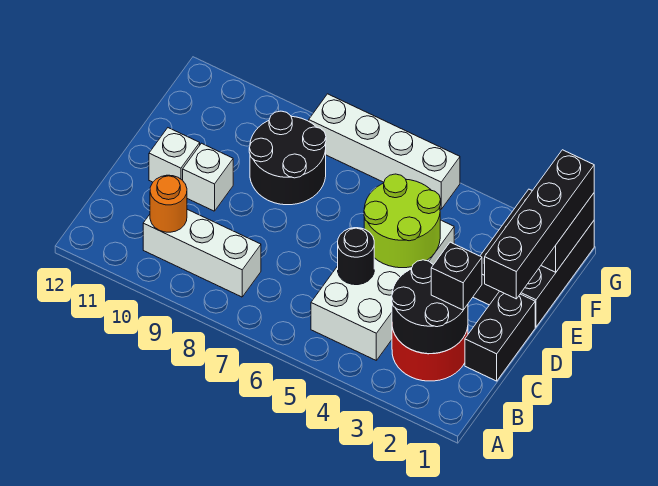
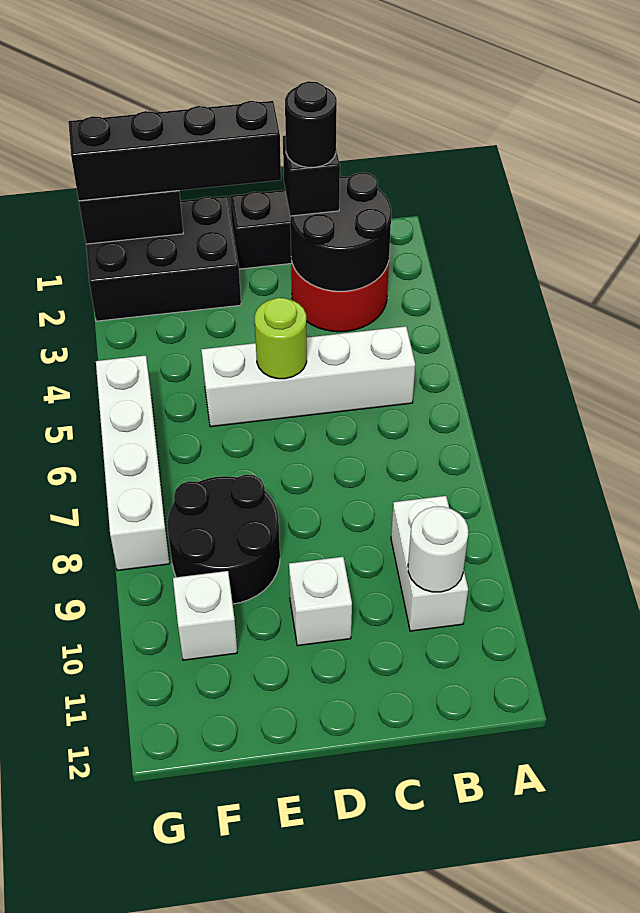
white 2x4 brick [311,220,454,360] -> white 1x4 brick [201,326,415,427]
white 1x3 brick [143,209,261,297] -> white 1x2 brick [391,496,468,631]
orange 1x1 round brick [150,175,187,232] -> white 1x1 round brick [408,507,468,592]
black 1x1 round brick [338,228,374,285] -> black 1x1 round brick moved to [285,81,337,167]
lime 2x2 round brick [364,174,441,268] -> lime 1x1 round brick [255,298,307,379]
white 1x1 brick [149,128,200,182] -> white 1x1 brick moved to [173,571,237,660]

